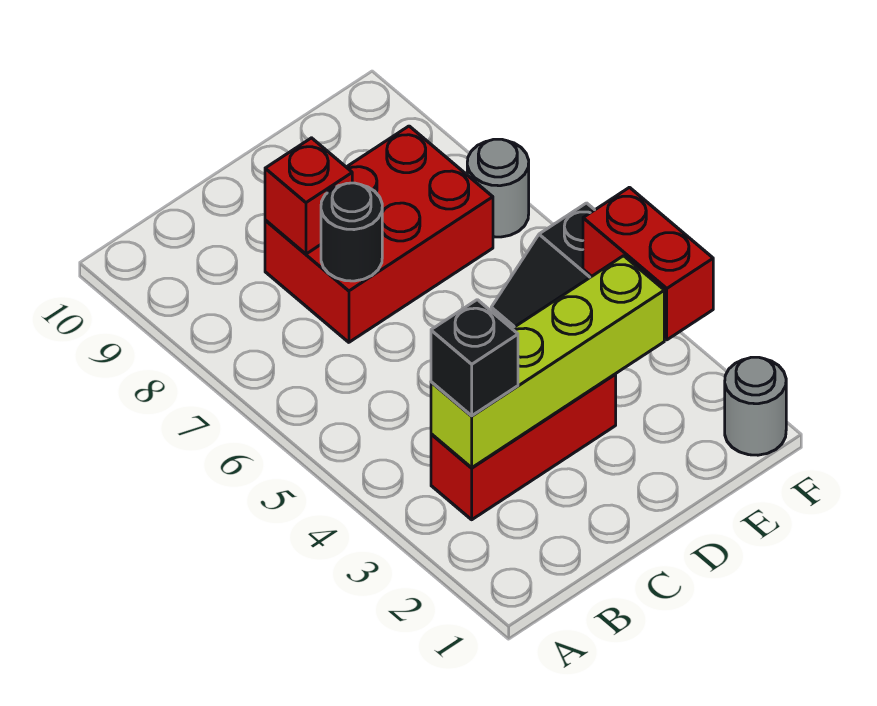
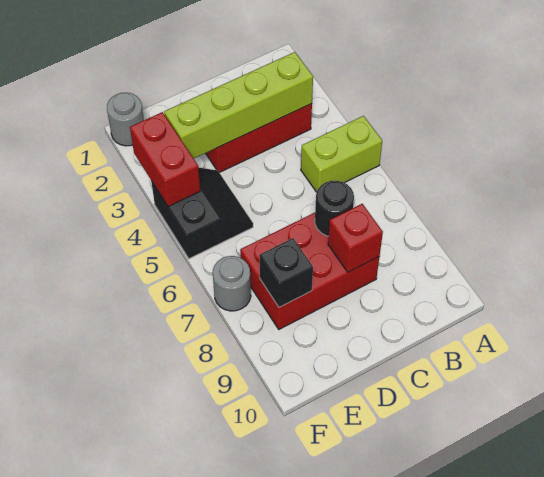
none -> lime 1x2 brick [301,116,382,192]
black 1x1 brick [431,300,518,416] -> black 1x1 brick moved to [259,238,313,307]

